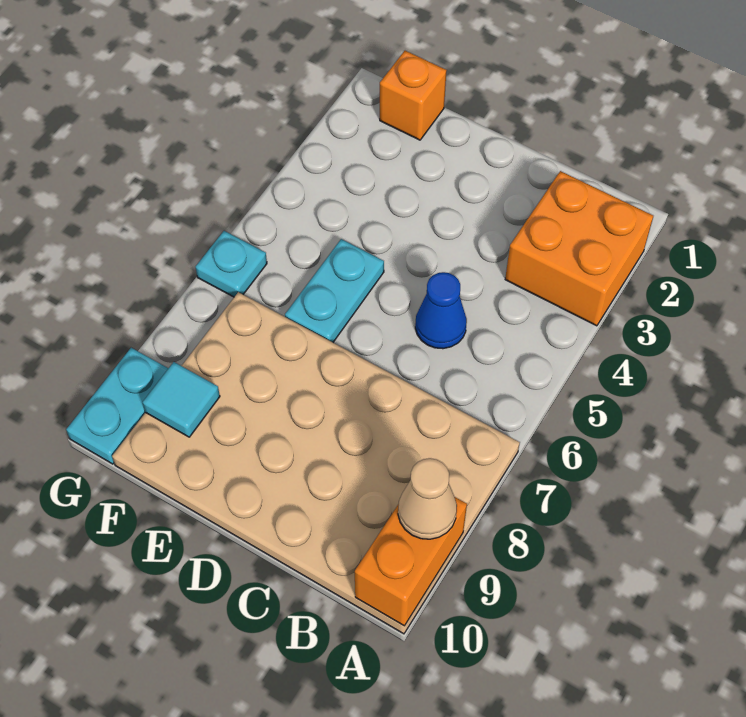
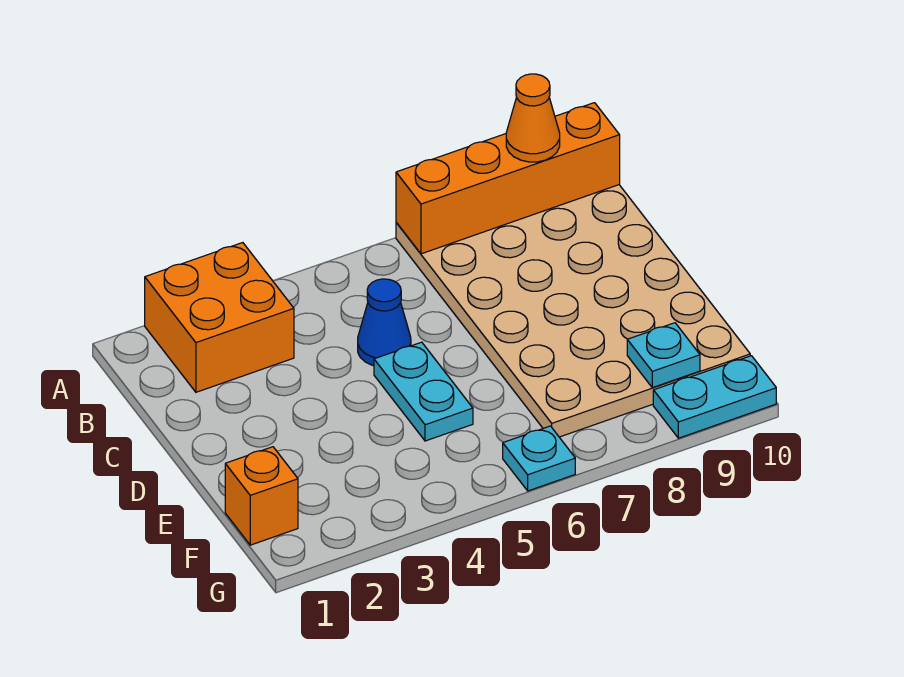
orange 1x2 brick [355,497,467,626] -> orange 1x4 brick [396,103,620,254]
tan 1x1 cone [398,458,457,539] -> orange 1x1 cone [506,74,560,162]
cyan 1x2 plate [285,239,384,342] -> cyan 1x2 plate turned to [374,342,473,441]
cyan 1x1 tile [143,362,220,437] -> cyan 1x1 plate [627,323,700,388]

